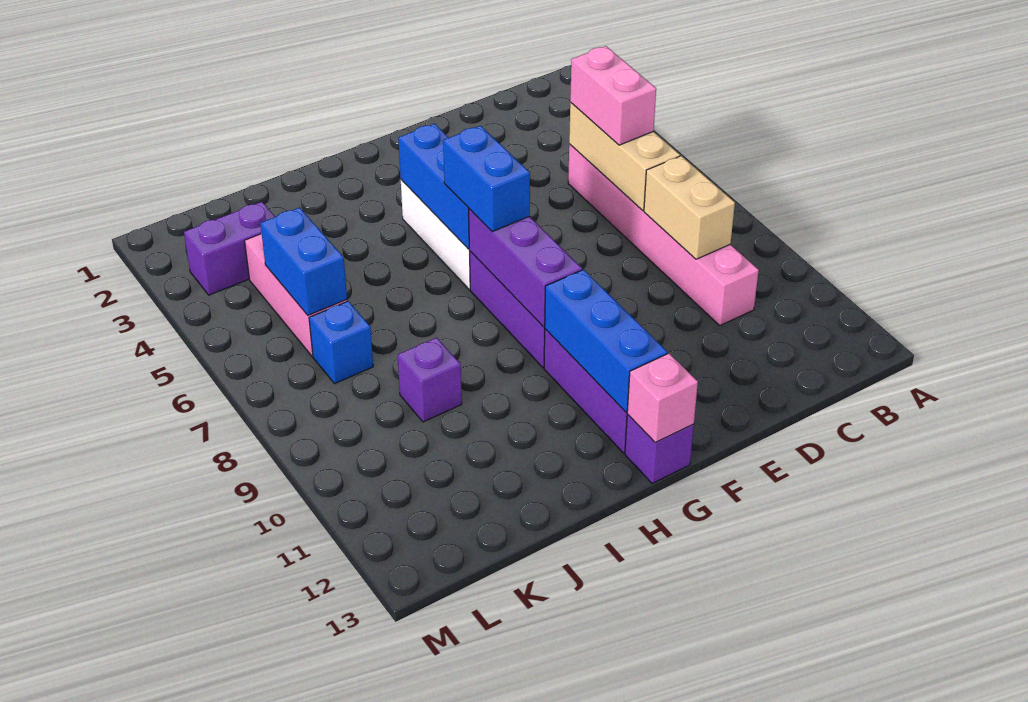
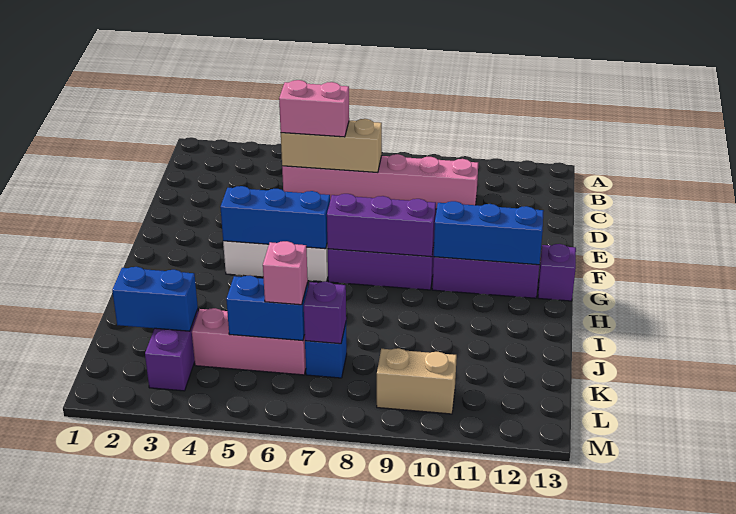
tan 1x2 brick [644,156,735,259] -> tan 1x2 brick moved to [377,348,457,414]
blue 1x2 brick [443,126,530,232] -> blue 1x2 brick moved to [112,267,198,331]
pink 1x1 brick [627,353,698,443] -> pink 1x1 brick moved to [263,241,308,305]
purple 1x1 brick [398,338,462,422] -> purple 1x1 brick moved to [304,281,346,344]

